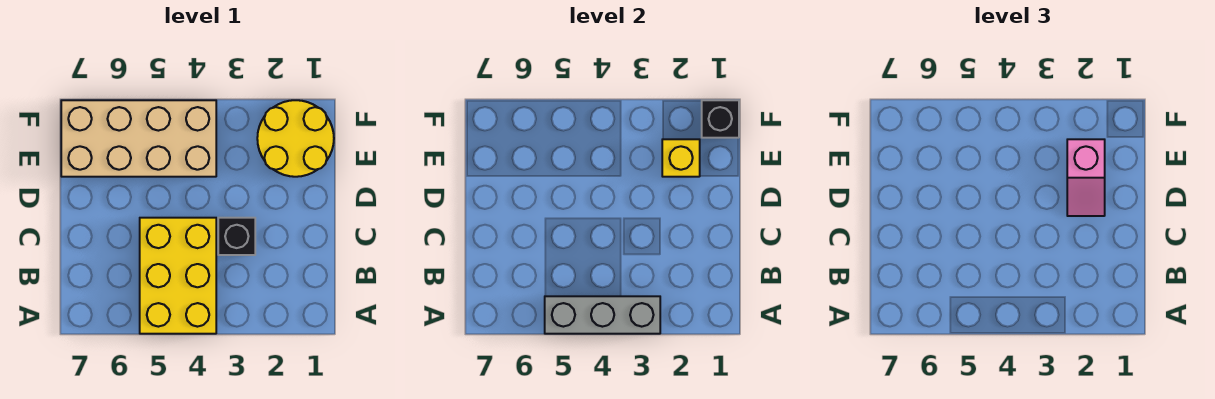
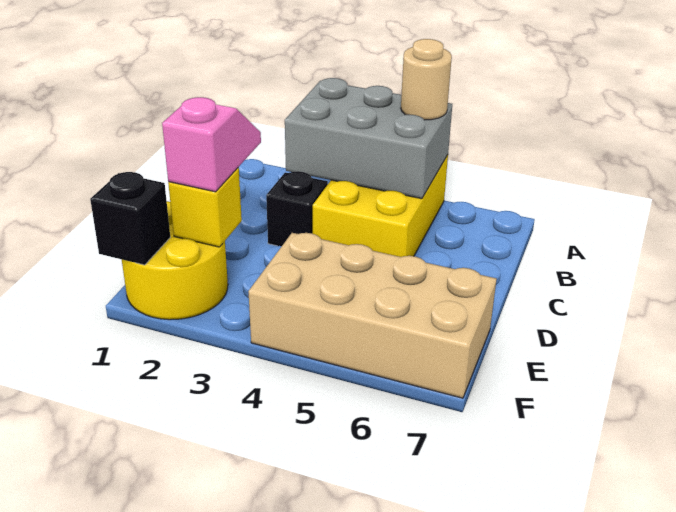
grey 1x3 brick [545,296,660,334] -> grey 2x3 brick [285,78,452,199]
none -> tan 1x1 round brick [401,39,452,120]

